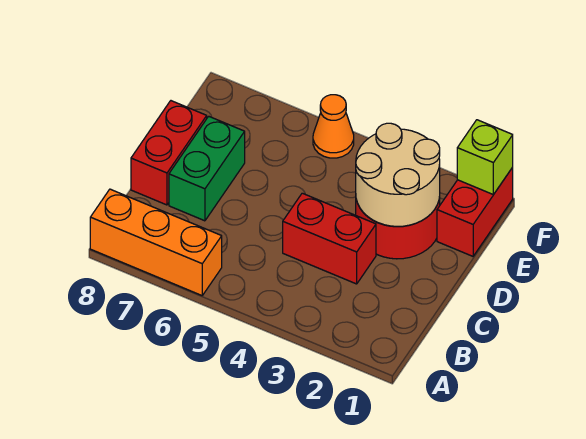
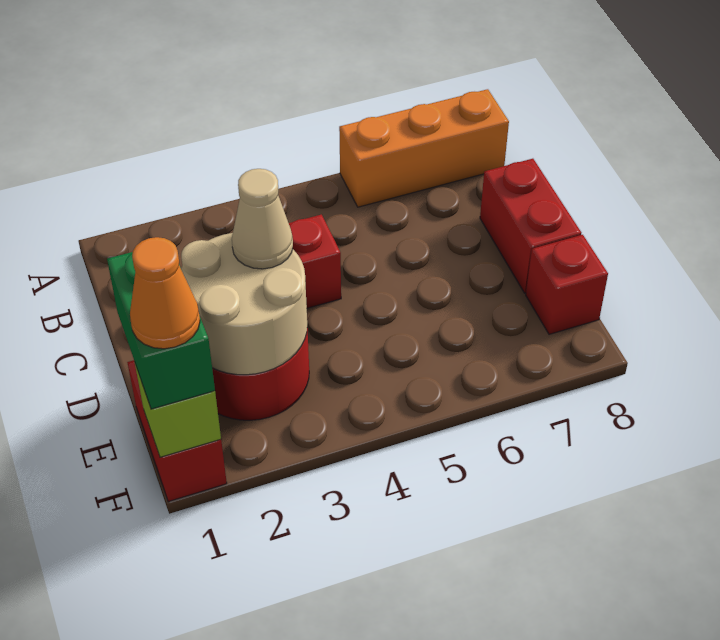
green 1x2 brick [169,116,245,221] -> green 1x2 brick moved to [107,252,215,409]
none -> tan 1x1 cone [232,169,293,269]
none -> red 1x1 brick [526,235,608,334]
orange 1x1 cone [313,95,354,158] -> orange 1x1 cone moved to [130,237,200,349]

